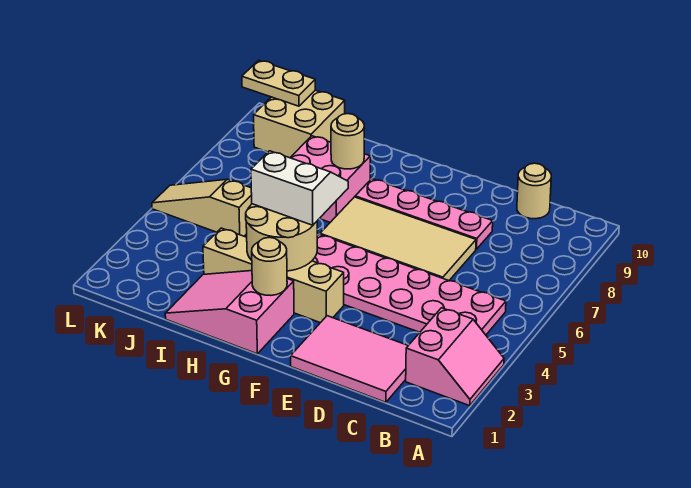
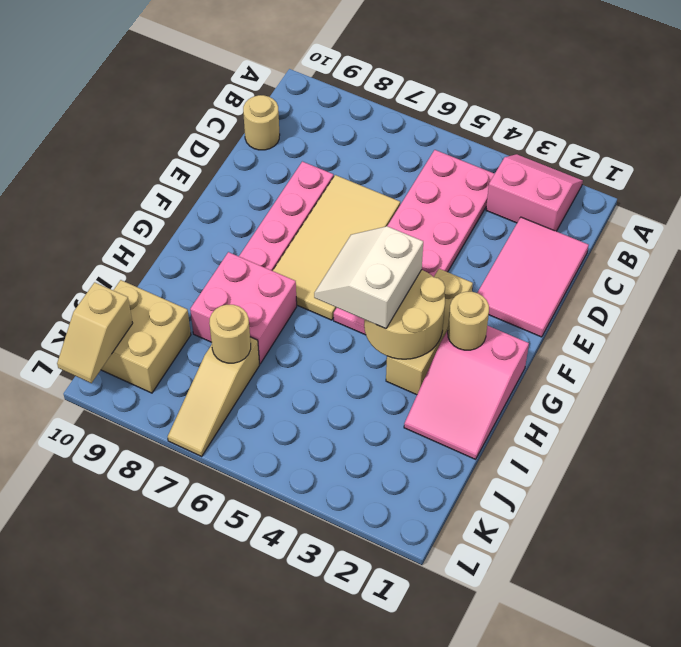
tan 1x4 brick [203,228,344,323] -> tan 1x3 brick [386,269,473,395]
tan 1x1 round brick [331,114,364,169] -> tan 1x1 round brick moved to [209,305,251,363]
tan 1x3 slope [152,179,252,236] -> tan 1x3 slope moved to [168,337,260,456]
tan 1x2 plate [242,60,315,106] -> tan 1x2 slope [57,282,133,383]

